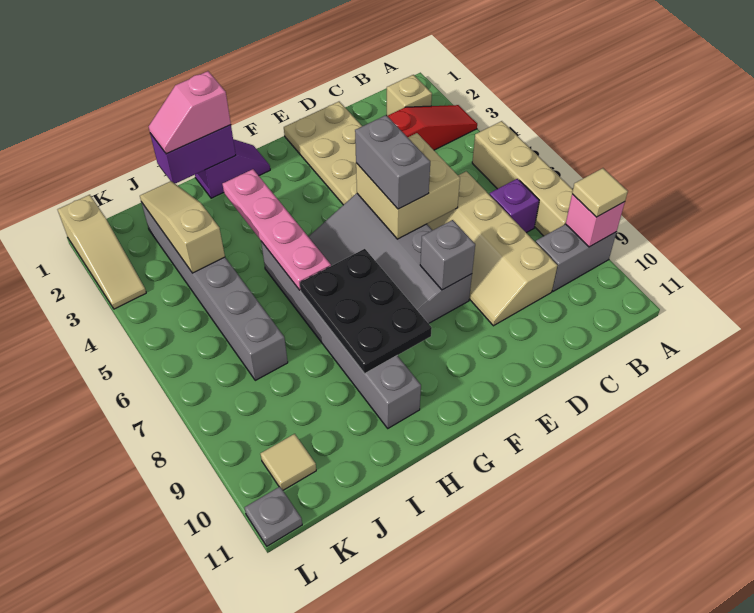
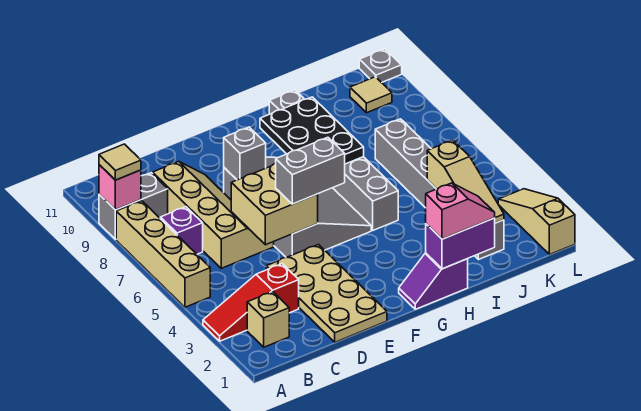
grey 1x2 brick [355,115,430,209] -> grey 1x2 brick turned to [276,137,345,204]
pink 1x4 plate [222,169,331,290] -> none

